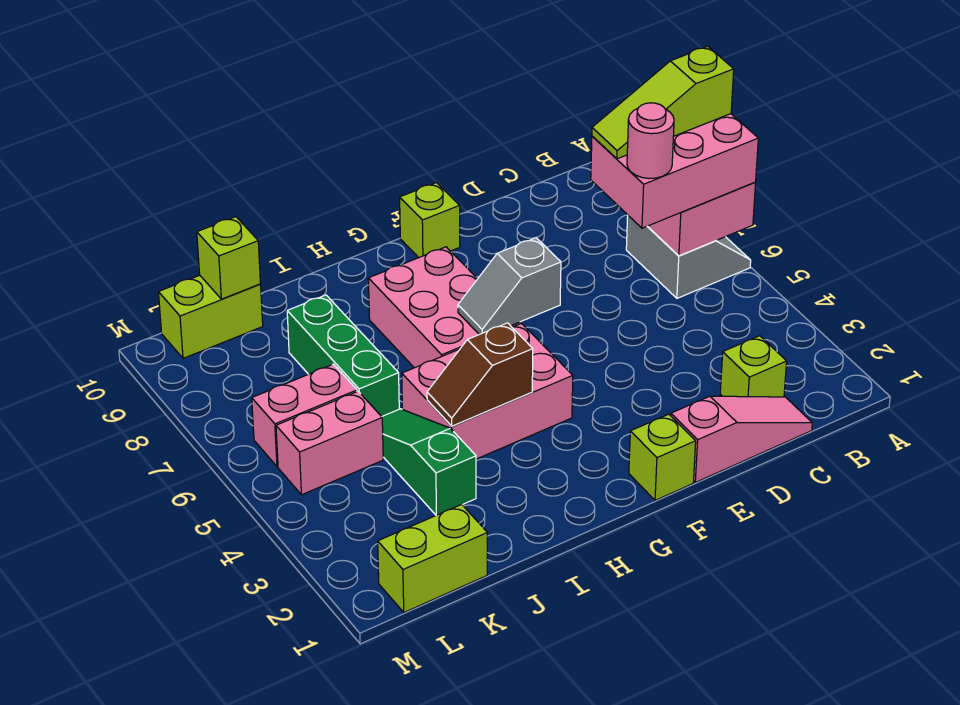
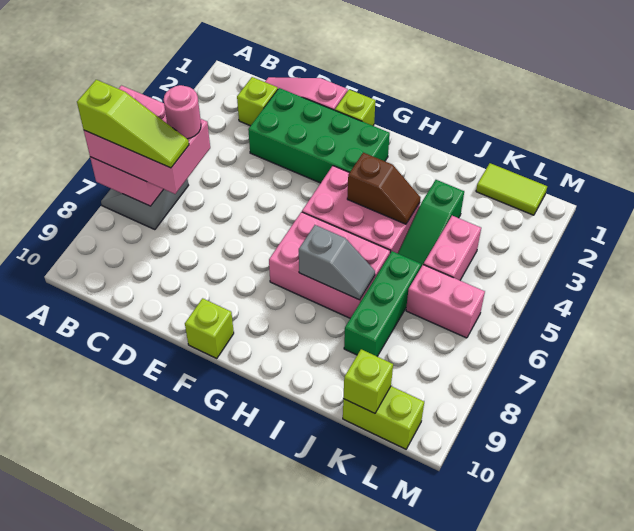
none -> green 2x4 brick [248,88,390,183]
grey 1x2 slope [458,238,561,334] -> grey 1x2 slope moved to [299,225,375,300]
pink 2x3 brick [368,247,520,368] -> pink 2x3 brick turned to [269,212,390,318]
lime 1x2 brick [378,504,487,612] -> lime 1x2 tile [476,163,547,215]
pink 1x2 brick [276,391,383,495] -> pink 1x2 brick turned to [423,216,481,280]

